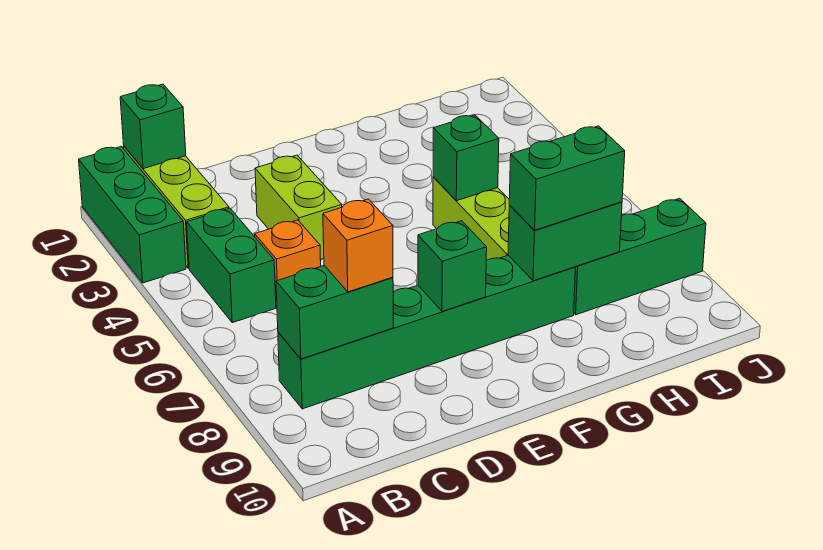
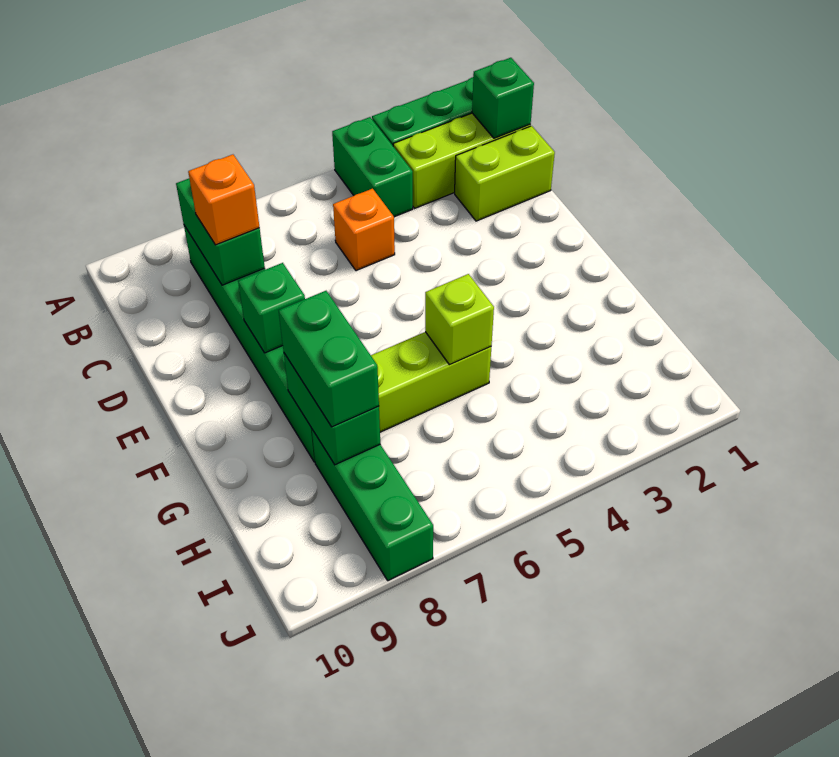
green 1x2 brick [187,208,276,323] -> green 1x2 brick turned to [332,117,413,217]
lime 1x2 brick [255,155,342,260] -> lime 1x2 brick moved to [455,126,555,221]
green 1x1 brick [433,115,499,201] -> lime 1x1 brick [425,274,494,365]

